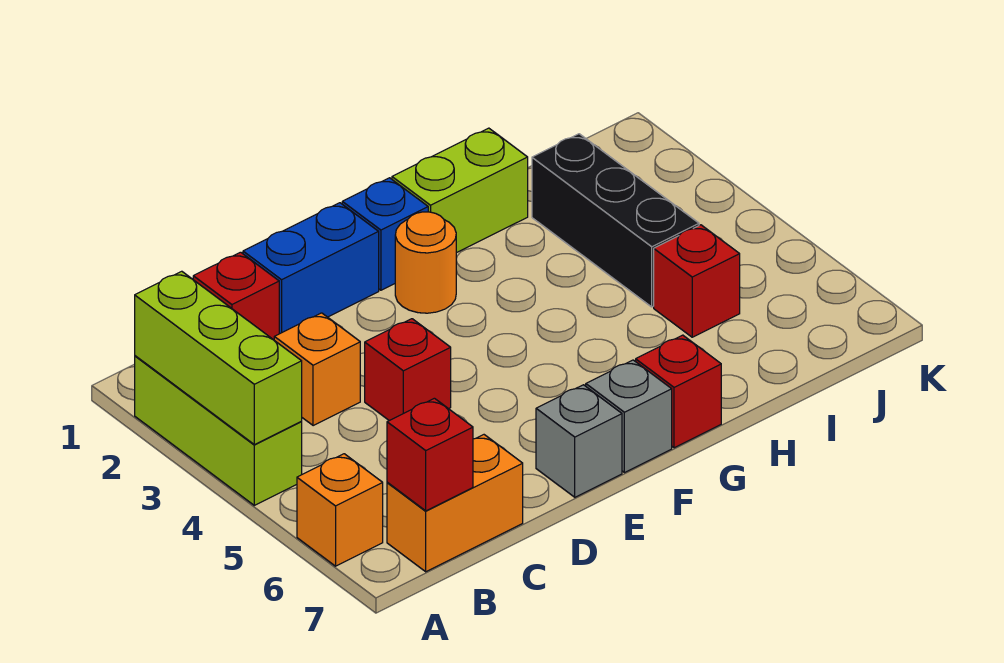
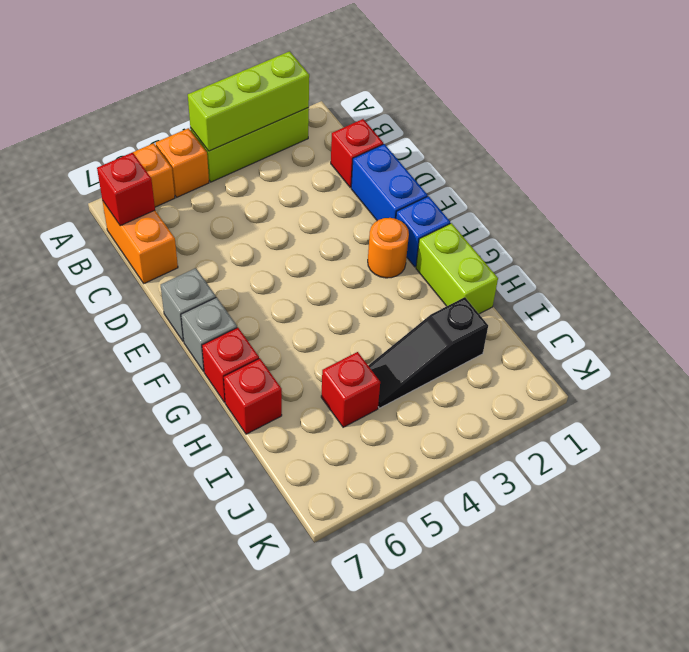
orange 1x1 brick [274,313,360,426] -> orange 1x1 brick moved to [156,128,209,197]
red 1x1 brick [365,319,451,421] -> red 1x1 brick moved to [224,358,282,434]
black 1x3 brick [532,134,699,307] -> black 1x3 slope [368,297,488,408]

